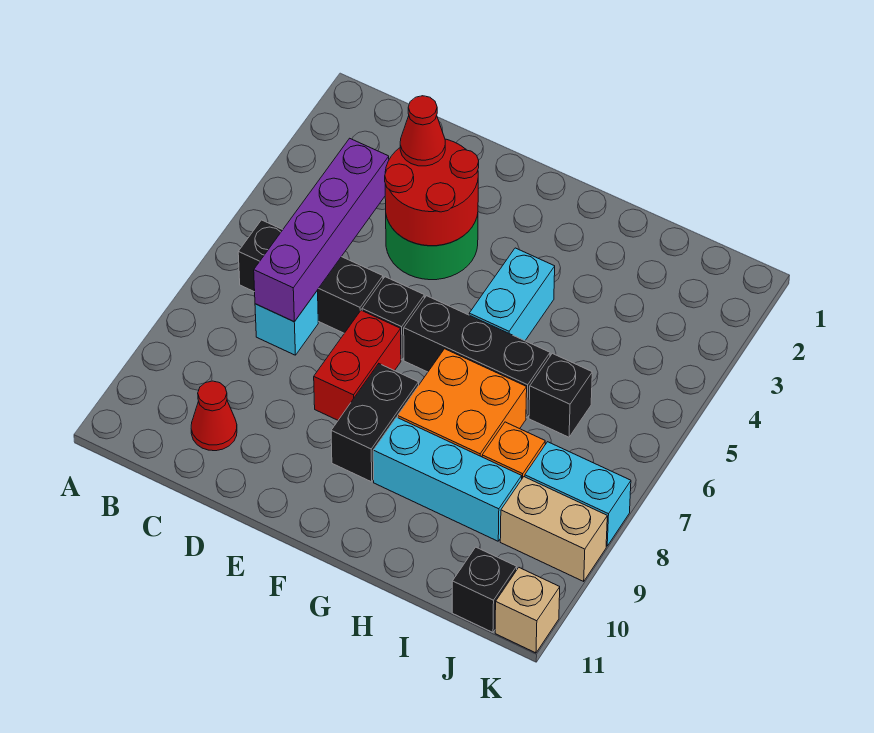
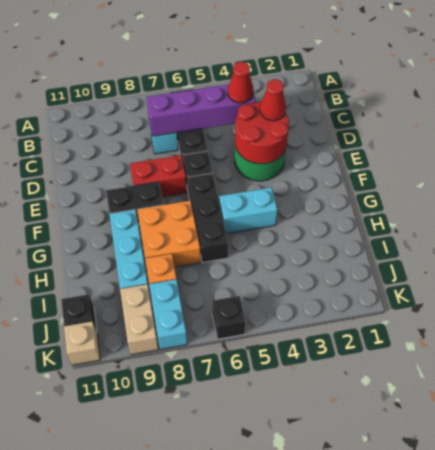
red 1x1 cone [191,381,237,451] -> red 1x1 cone moved to [228,62,254,103]
black 1x1 brick [529,353,592,437] -> black 1x1 brick moved to [212,296,245,339]

